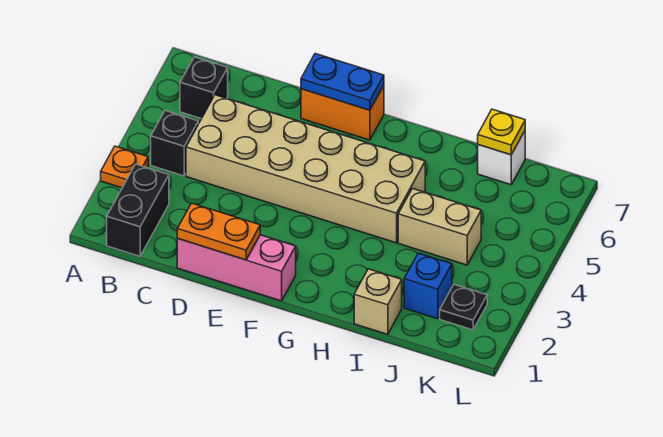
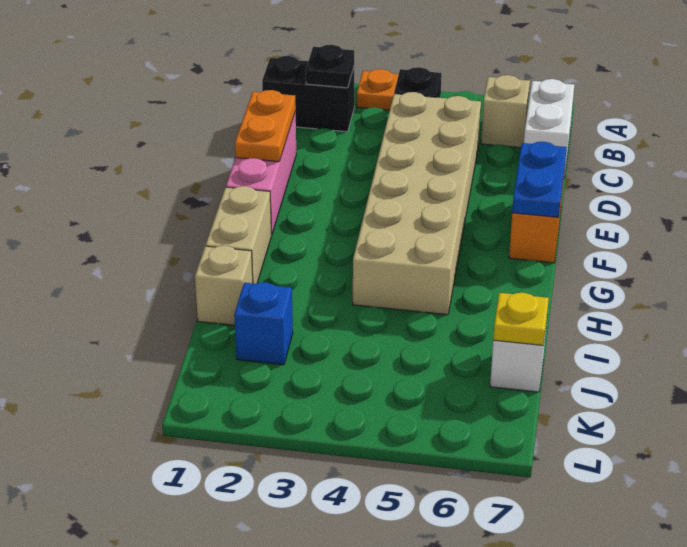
black 1x1 brick [180,57,228,119] -> tan 1x1 brick [481,75,530,148]
none -> white 1x2 brick [524,79,574,178]
tan 1x2 brick [398,189,481,265] -> tan 1x2 brick moved to [206,186,272,284]
black 1x1 plate [440,285,487,330] -> black 1x1 plate moved to [306,45,354,88]

